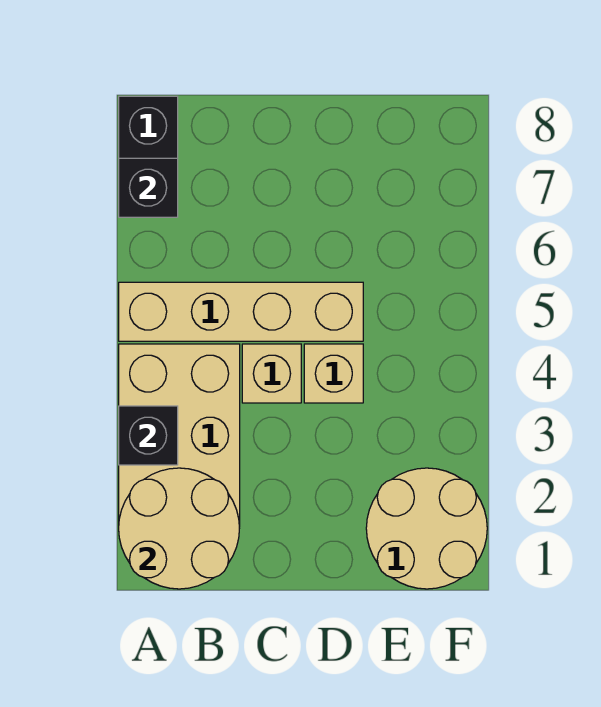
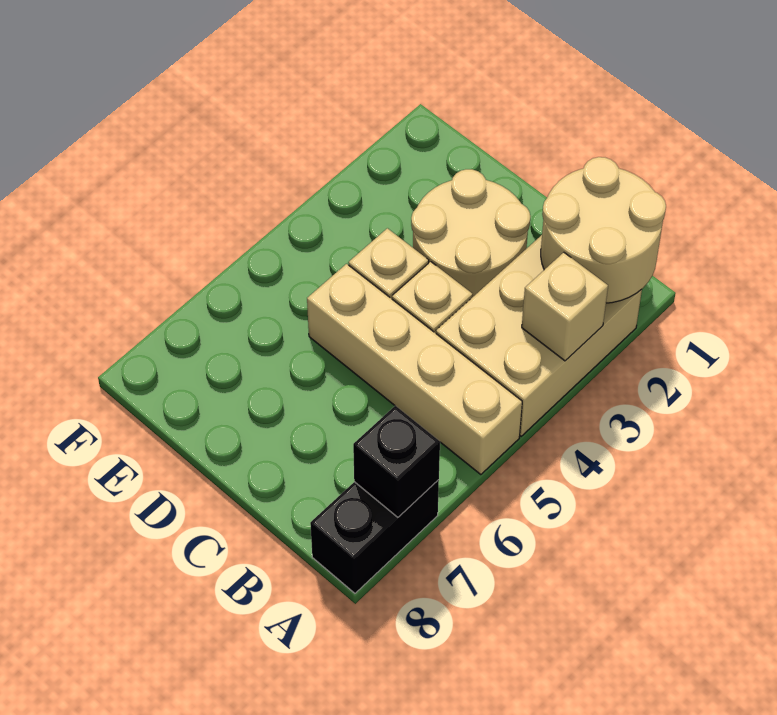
black 1x1 brick [119,406,178,465] -> tan 1x1 brick [522,252,608,361]
tan 2x2 round brick [366,468,487,589] -> tan 2x2 round brick moved to [411,169,530,297]

